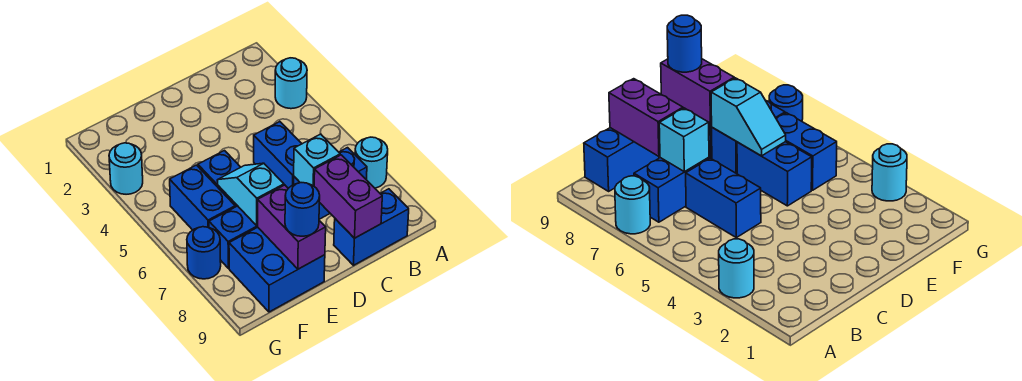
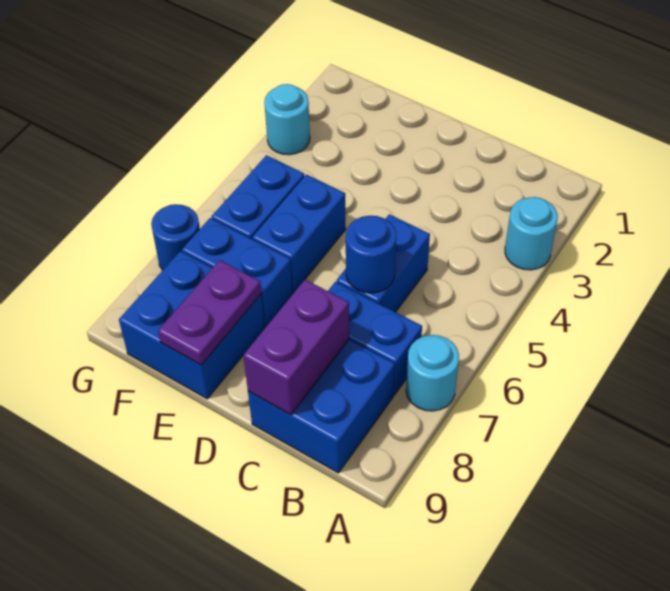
blue 1x2 brick [334,189,409,265] -> blue 2x2 brick [248,340,395,473]
cyan 1x1 brick [294,134,340,186] -> none
cyan 1x2 slope [217,163,284,226] -> none
purple 1x2 brick [258,185,326,269] -> purple 1x2 plate [158,260,261,365]
blue 1x1 round brick [285,183,320,236] -> blue 1x1 round brick moved to [346,216,396,293]

